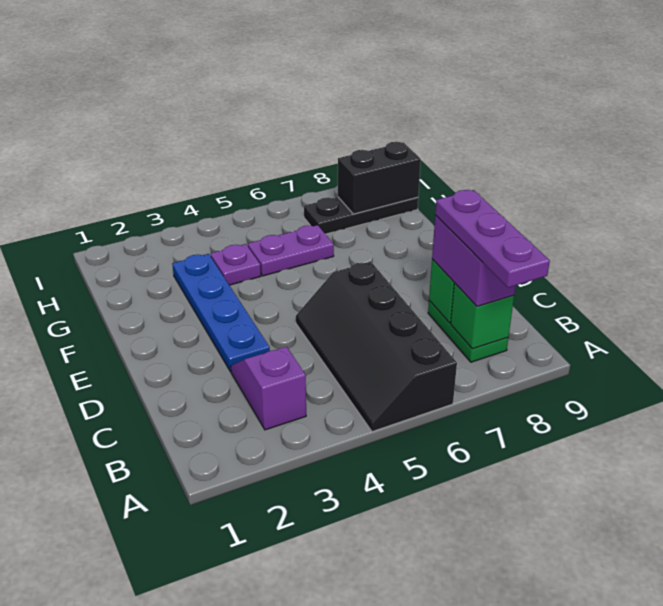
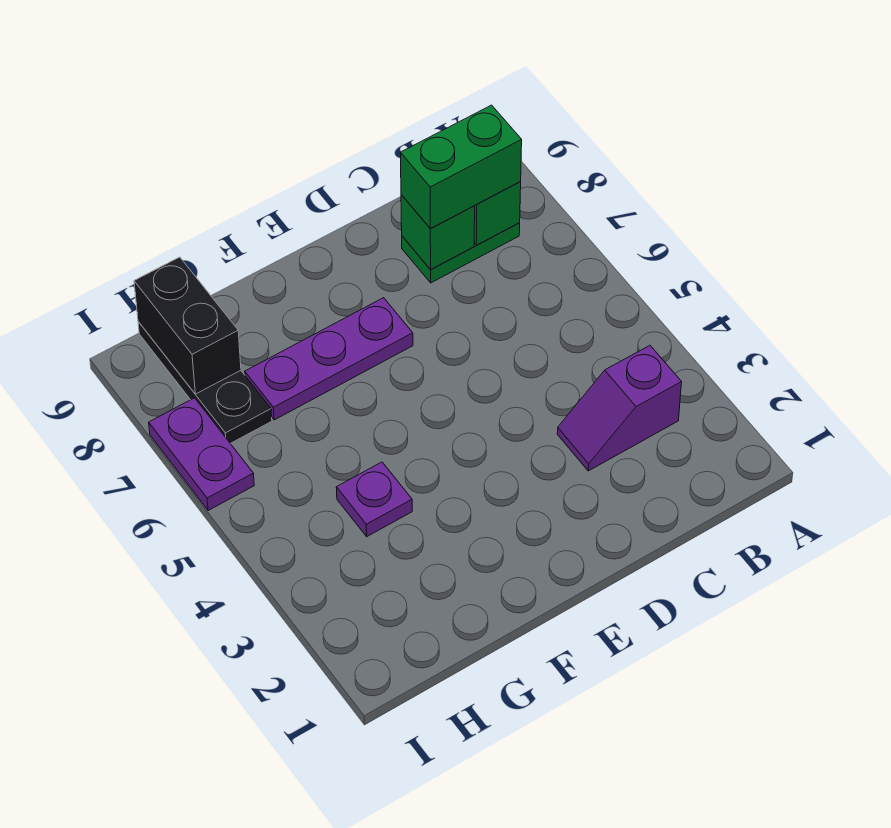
black 2x4 slope [296,262,457,432] -> none
purple 1x3 plate [435,190,550,288] -> purple 1x3 plate moved to [245,298,413,420]
purple 1x2 brick [432,215,515,306] -> green 1x2 brick [400,105,522,229]
blue 1x4 plate [172,254,270,372] -> none
purple 1x2 plate [248,225,334,276] -> purple 1x2 plate moved to [149,398,254,511]

